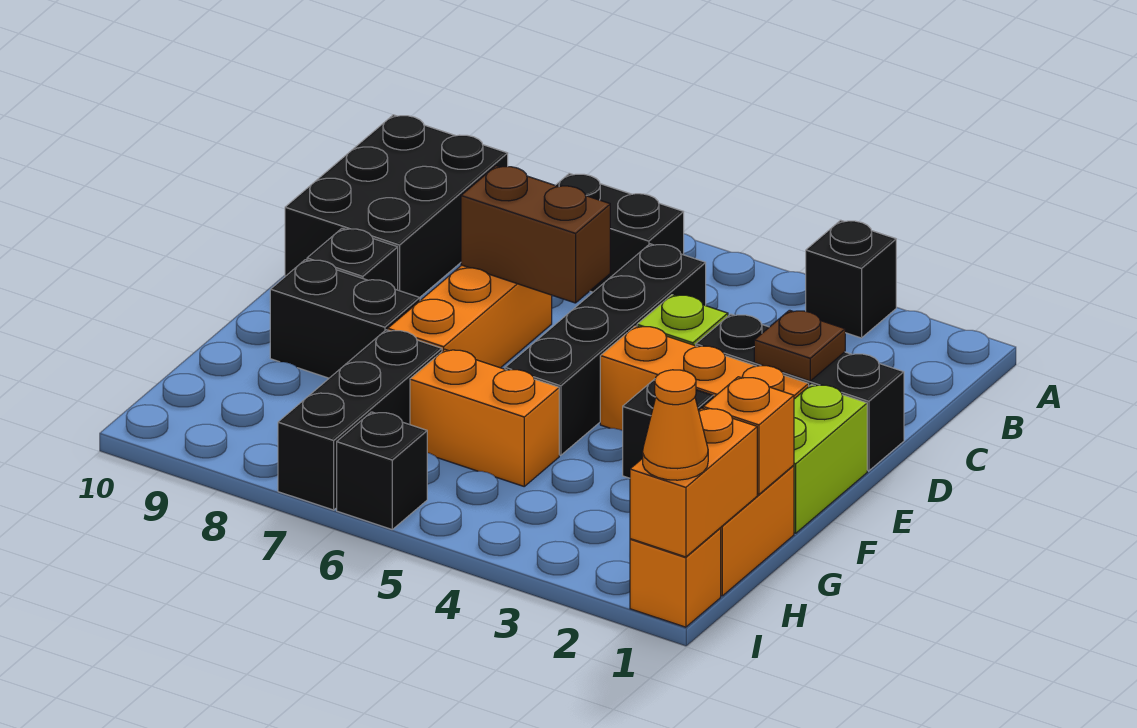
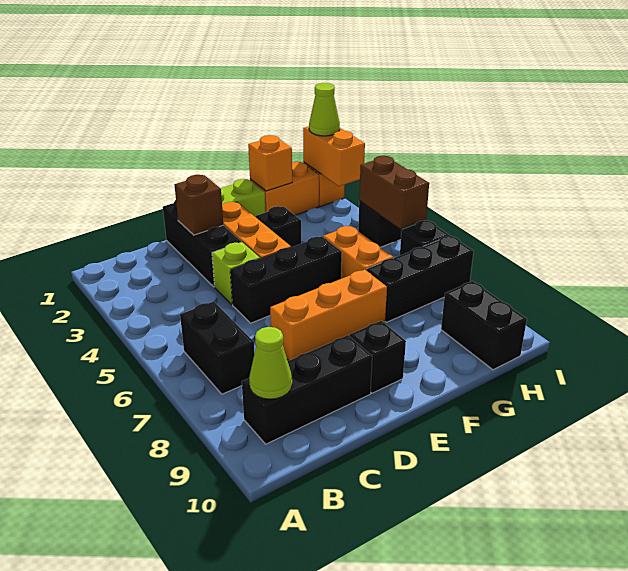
black 1x1 brick [806,220,896,338] -> black 1x1 brick moved to [358,201,403,247]
black 2x3 brick [285,115,508,297] -> black 1x3 brick [242,335,372,444]
none -> lime 1x1 cone [249,327,292,399]
black 1x4 brick [505,244,706,455] -> black 1x3 brick [230,236,342,323]
brown 1x1 plate [754,310,845,381] -> brown 1x1 brick [175,175,223,235]
brown 1x2 brick [461,166,610,303] -> brown 1x2 brick moved to [359,156,429,229]
black 1x2 brick [270,260,420,378] -> black 1x2 brick moved to [441,281,527,370]
orange 1x2 brick [630,408,757,557] -> orange 1x2 brick turned to [303,126,365,186]
orange 1x1 cone [643,370,708,480] -> lime 1x1 cone [309,83,340,136]

